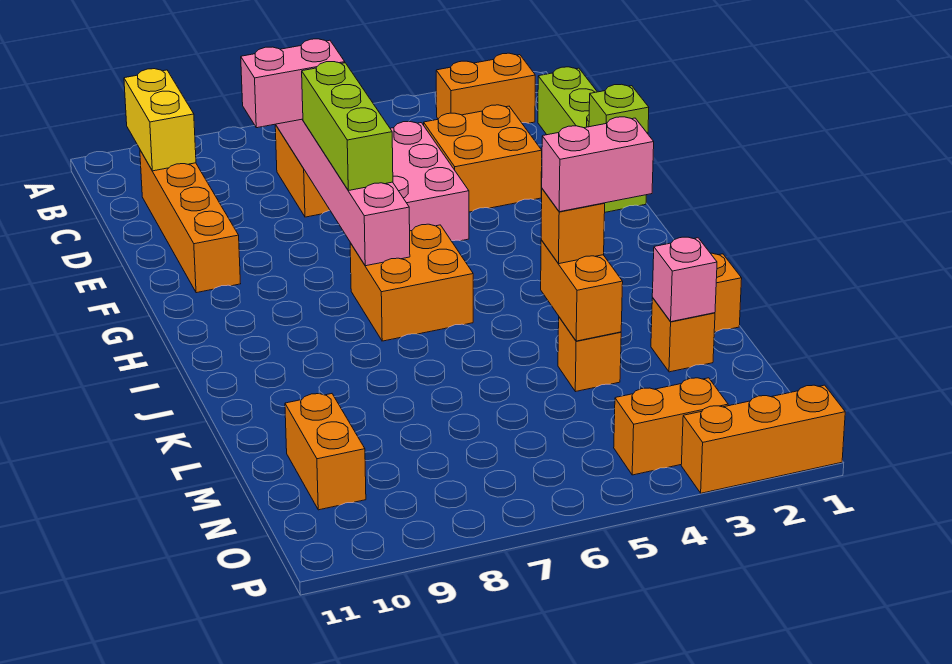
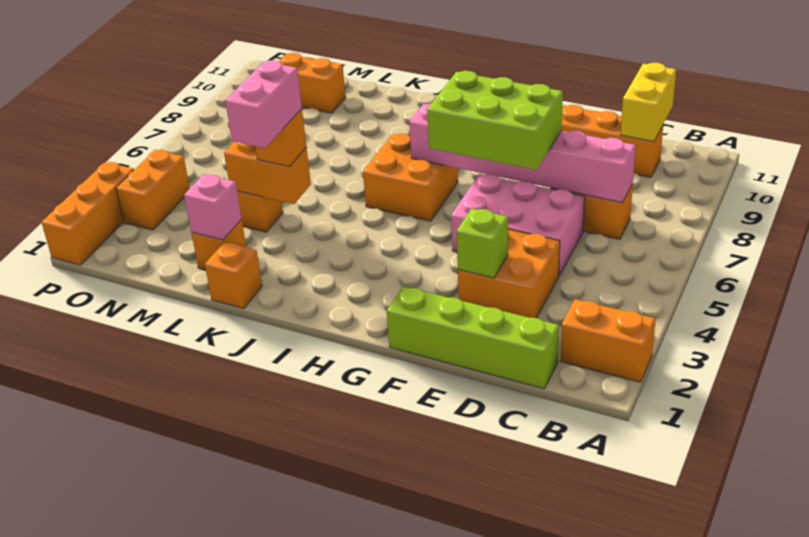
orange 1x2 brick [436,53,535,123] -> orange 1x2 brick turned to [561,299,656,382]
yellow 1x2 brick [124,69,196,171] -> yellow 1x2 brick turned to [621,63,676,142]
pink 1x2 brick [241,39,345,128] -> none
lime 1x3 brick [302,62,393,191] -> lime 2x3 brick [427,71,563,170]
lime 1x1 brick [589,84,649,134] -> lime 1x1 brick moved to [457,208,508,278]

